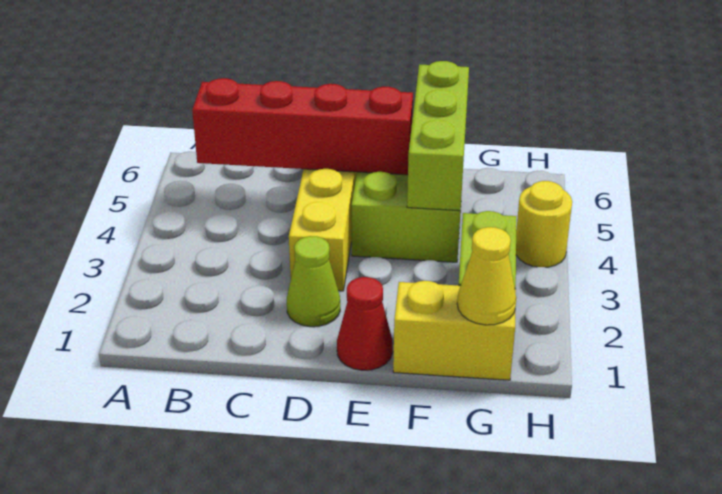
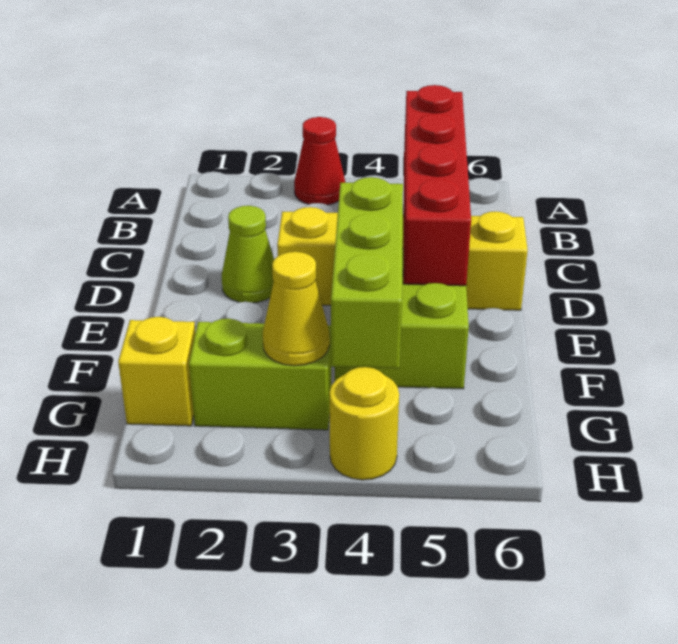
red 1x1 cone [337,277,393,370] -> red 1x1 cone moved to [294,117,346,205]
yellow 1x2 brick [393,281,516,380] -> yellow 1x1 brick [118,317,195,426]
lime 1x3 brick [407,61,469,211] -> lime 1x3 brick turned to [331,177,403,369]
yellow 1x1 cone [457,227,516,325] -> yellow 1x1 cone moved to [263,252,330,366]

